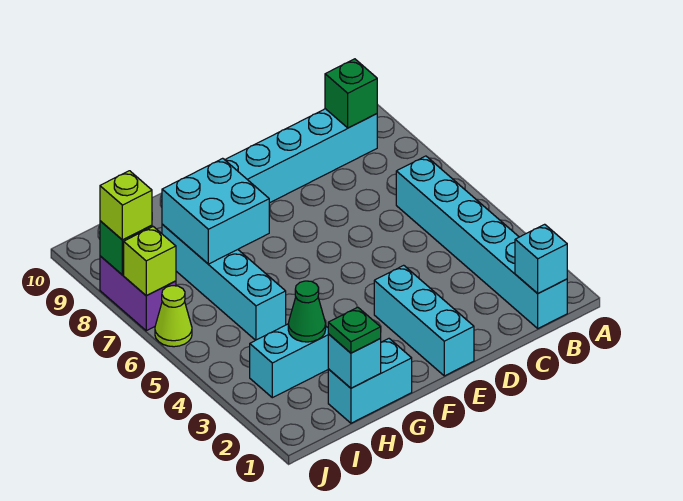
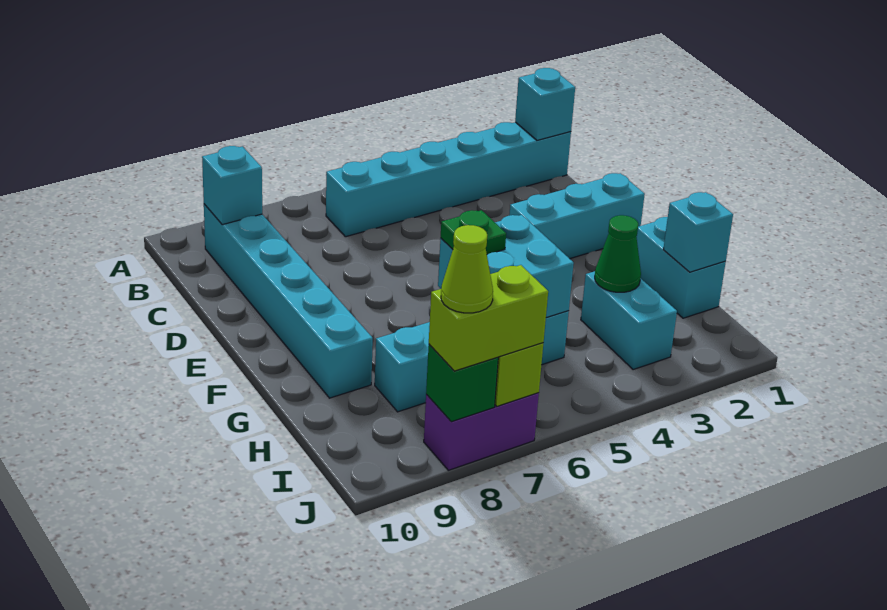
green 1x1 brick [325,59,377,128] -> cyan 1x1 brick [202,146,262,225]
cyan 2x2 brick [162,158,269,264] -> cyan 2x2 brick moved to [438,215,574,318]
green 1x1 plate [328,307,381,353] -> green 1x1 plate moved to [441,210,506,254]
lime 1x1 cone [155,286,192,347] -> lime 1x1 cone moved to [441,225,493,313]
lime 1x1 brick [100,171,152,240] -> lime 1x2 brick [429,265,548,371]

